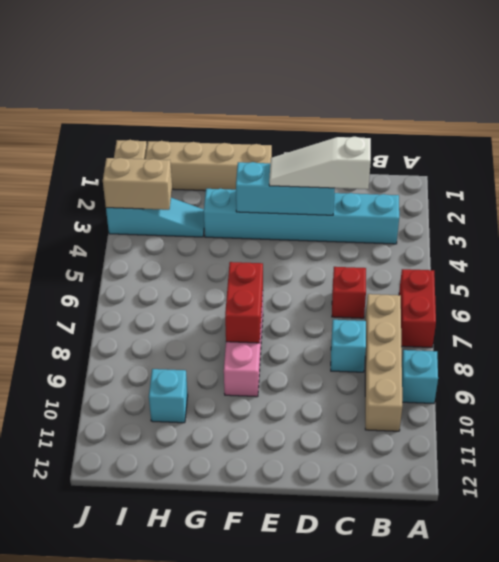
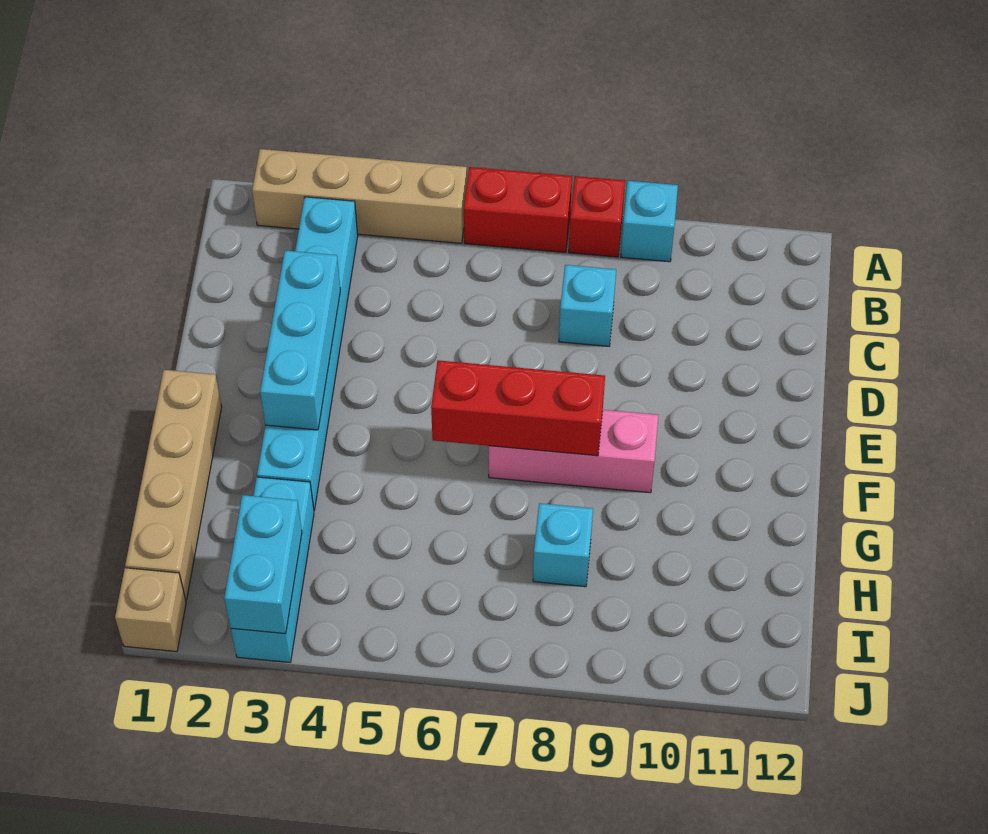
tan 1x4 brick [365,294,402,431] -> tan 1x4 brick moved to [252,149,467,243]
white 1x3 slope [269,137,371,189] -> none
red 1x1 brick [332,267,366,318] -> red 1x1 brick moved to [569,176,625,257]
red 1x2 brick [225,262,263,343] -> red 1x3 brick [431,360,605,456]
cyan 1x3 slope [106,198,204,237] -> cyan 1x3 brick [231,477,314,662]
cyan 1x1 brick [149,369,188,423] -> cyan 1x1 brick moved to [533,503,593,587]
tan 1x2 brick [103,158,172,210] -> cyan 1x2 brick [224,495,302,634]

